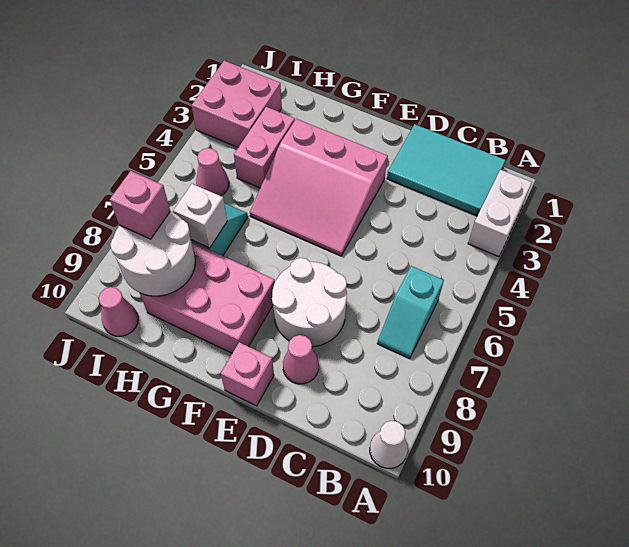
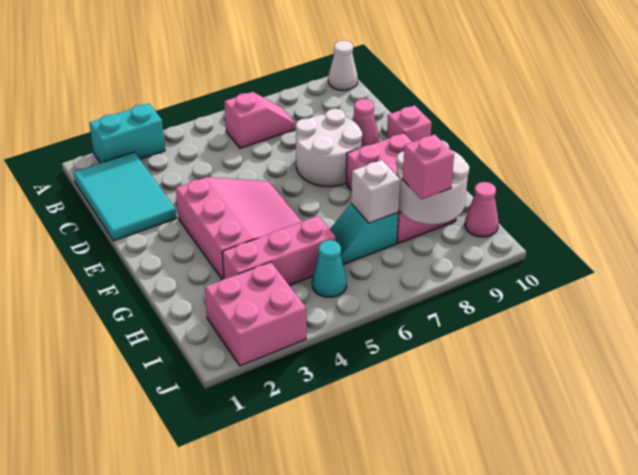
white 1x2 brick [468,170,532,257] -> cyan 1x2 brick [89,104,165,163]
cyan 1x2 slope [377,266,444,359] -> pink 1x2 slope [224,92,296,148]
pink 1x2 brick [234,107,295,188] -> pink 1x3 brick [222,216,335,285]
pink 1x1 cone [196,148,229,196] -> cyan 1x1 cone [312,240,347,297]

